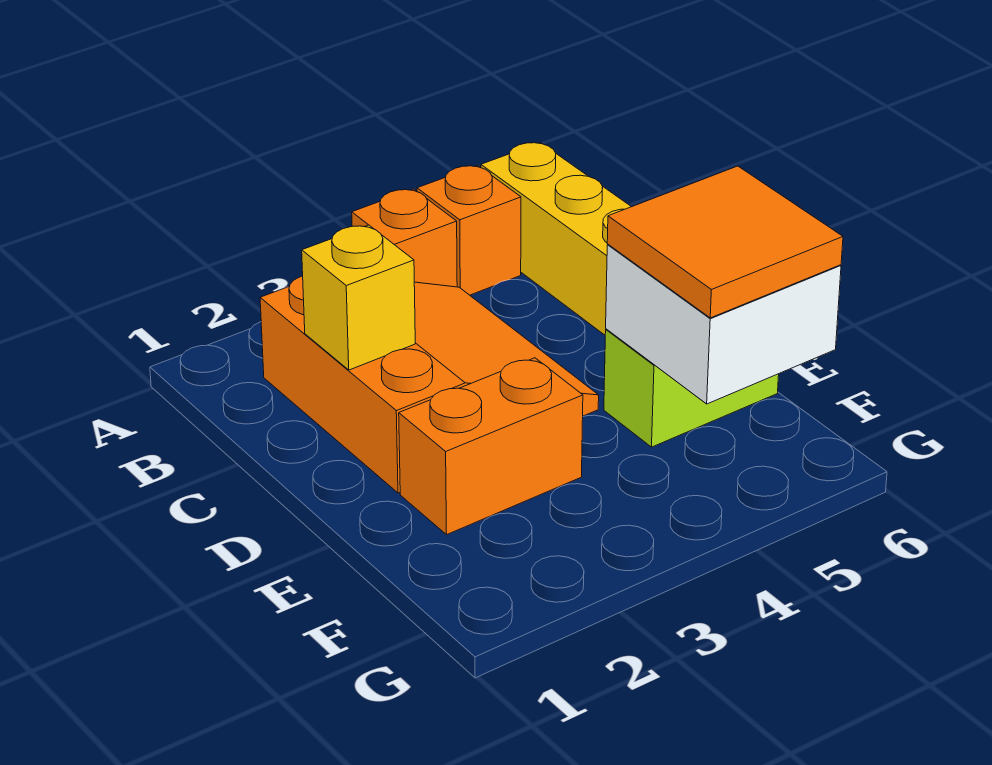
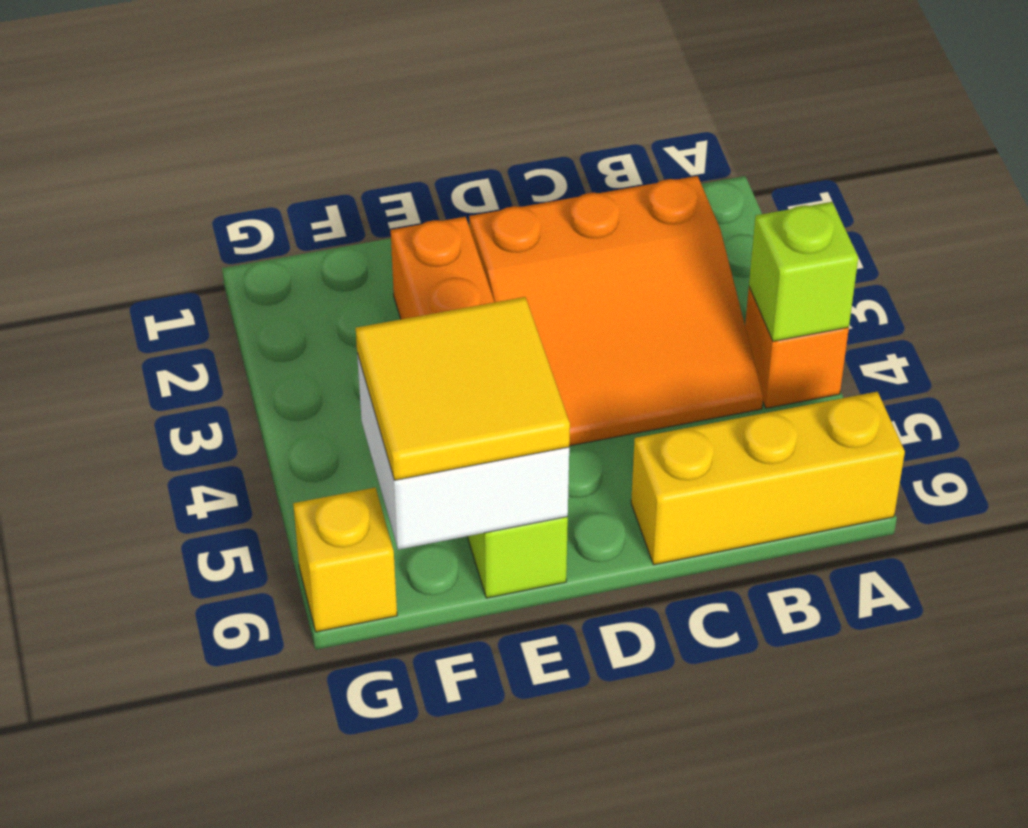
none -> lime 1x1 brick [749,202,858,341]
orange 1x1 brick [417,166,521,295] -> none
yellow 1x1 brick [302,225,415,370] -> yellow 1x1 brick moved to [293,487,397,632]
orange 2x2 tile [607,166,843,318] -> yellow 2x2 tile [356,297,570,480]

